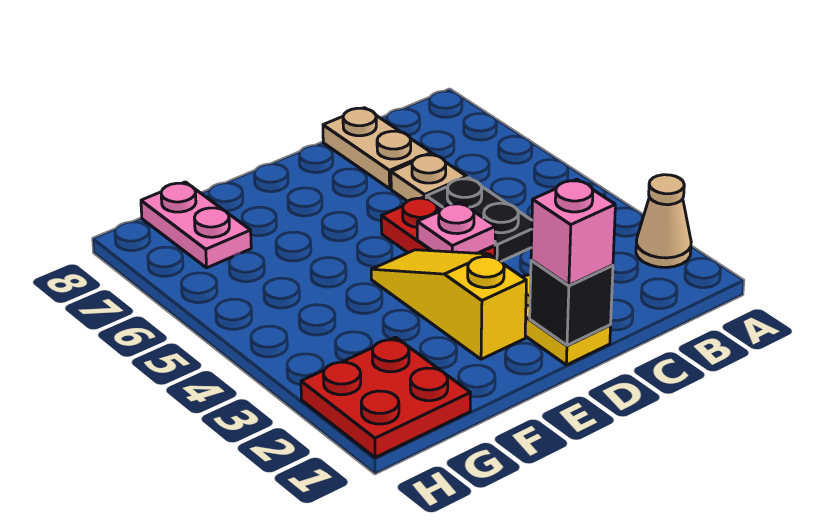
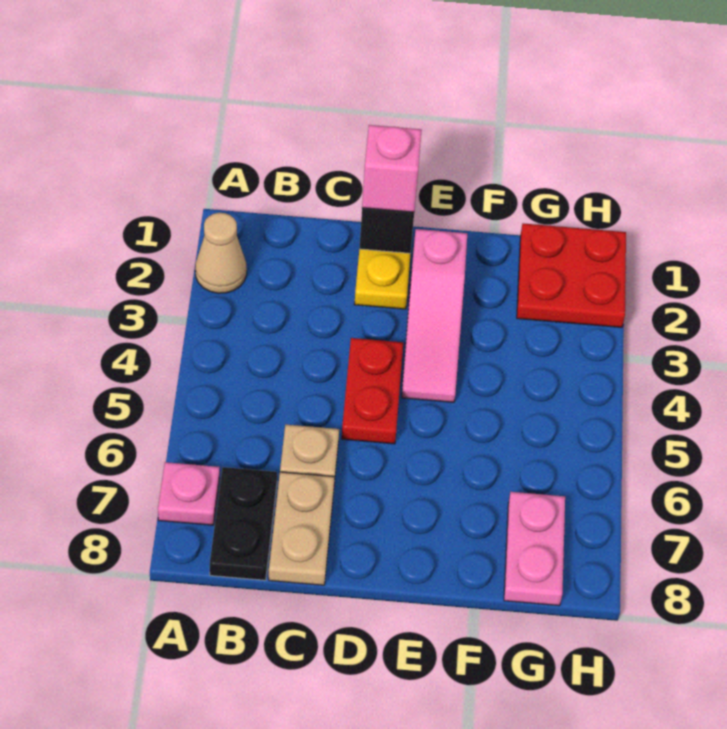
black 1x2 plate [426,178,532,261] -> black 1x2 plate moved to [210,467,277,580]
pink 1x1 plate [417,202,496,253] -> pink 1x1 plate moved to [158,462,220,525]
yellow 1x3 slope [371,250,526,359] -> pink 1x3 slope [402,229,467,402]

